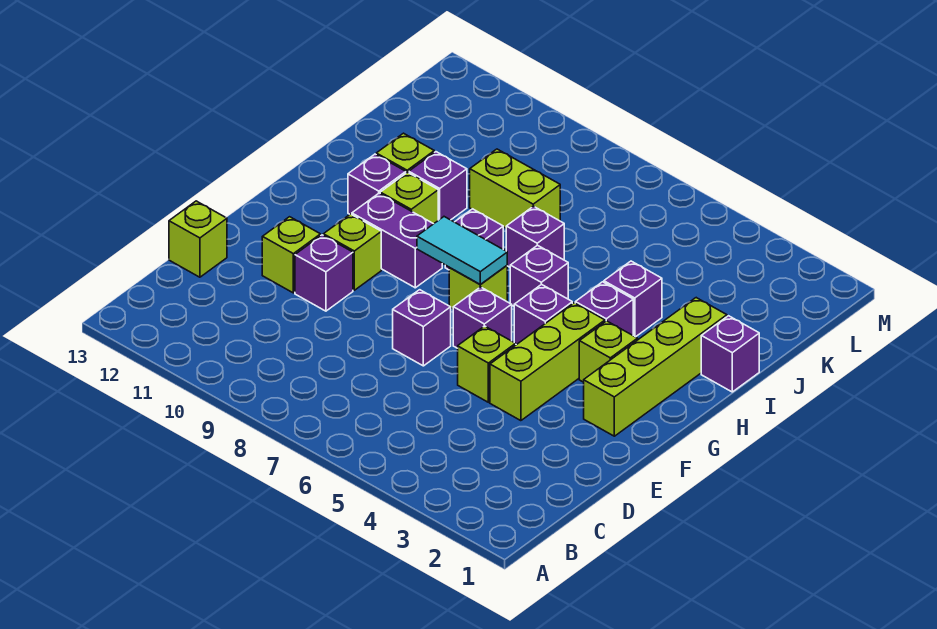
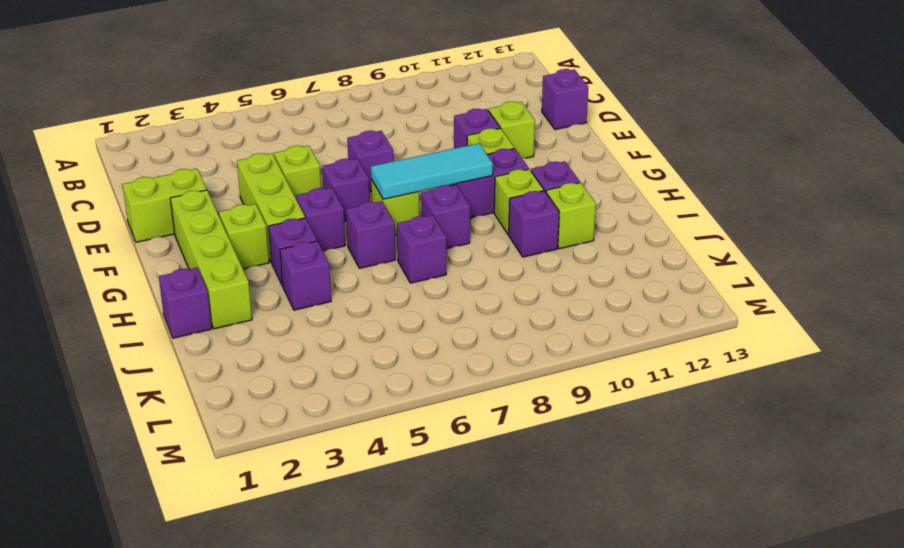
lime 1x1 brick [169,201,227,277] -> purple 1x1 brick [542,69,588,130]
cyan 1x2 tile [417,217,507,285] -> cyan 1x3 tile [371,143,493,199]
lime 1x2 brick [470,149,560,228] -> lime 1x2 brick moved to [123,169,207,242]

